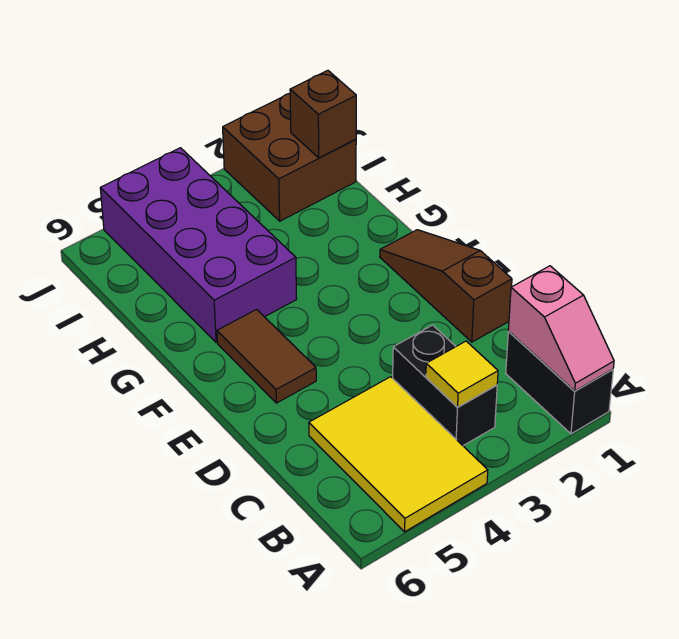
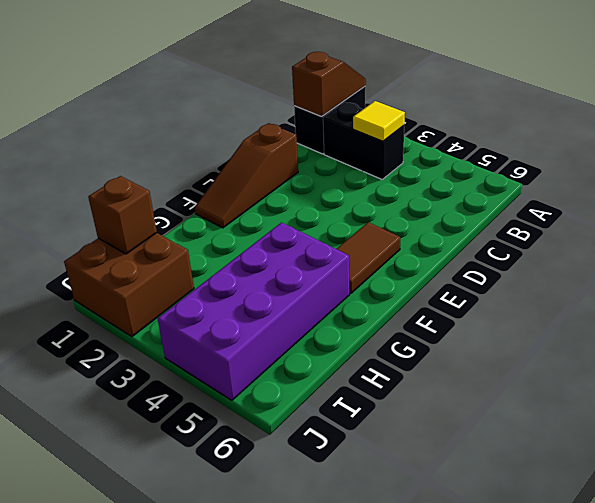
pink 1x2 slope [508,266,614,391] -> brown 1x2 slope [292,52,366,117]
yellow 2x3 tile [309,377,488,532] -> none
black 1x2 brick [393,325,497,446] -> black 1x2 brick turned to [323,102,404,179]

